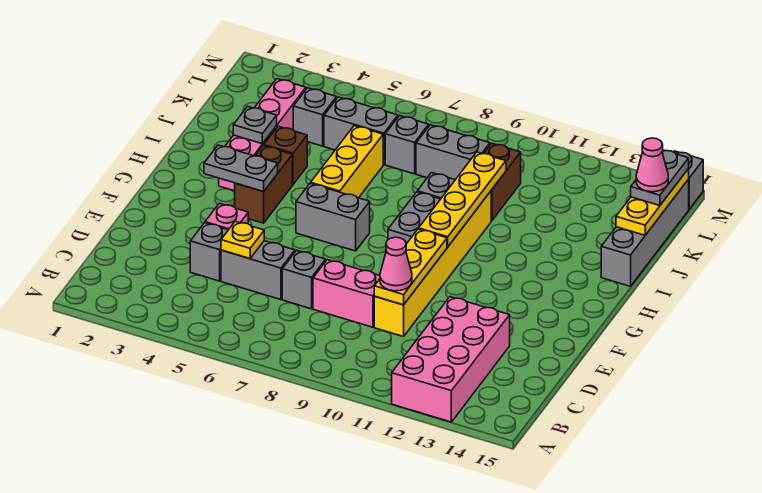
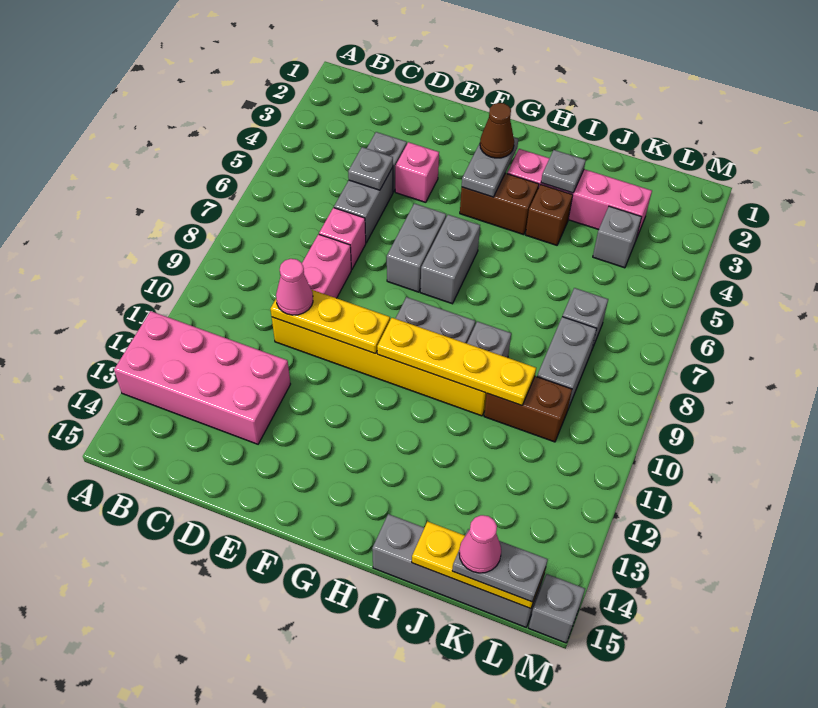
yellow 1x1 plate [221,221,264,259] -> grey 1x1 plate [348,147,393,190]
grey 1x1 brick [282,250,326,309] -> pink 1x1 brick [319,208,366,269]
none -> brown 1x1 cone [480,103,514,158]
yellow 1x3 brick [311,126,383,198] -> none
grey 1x2 brick [324,97,398,165] -> grey 1x2 brick moved to [387,203,446,292]

